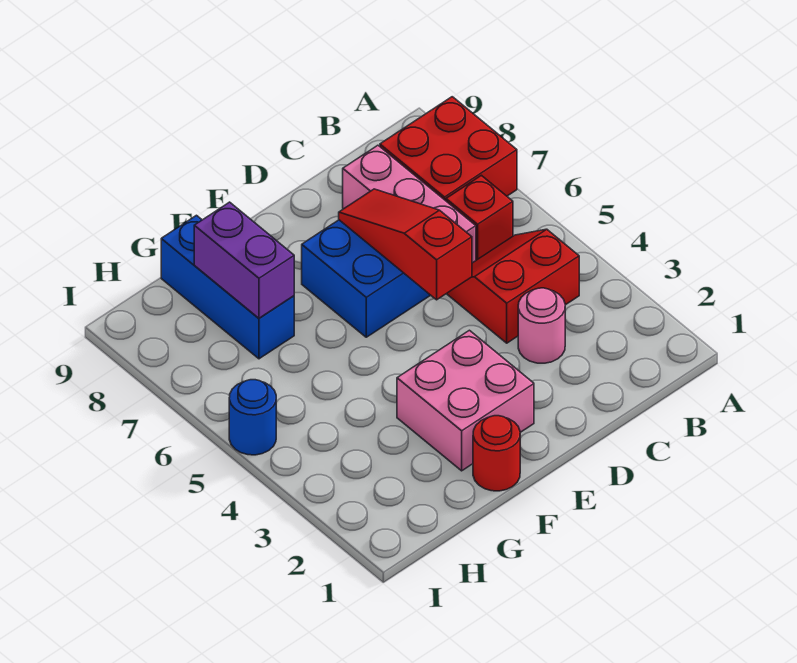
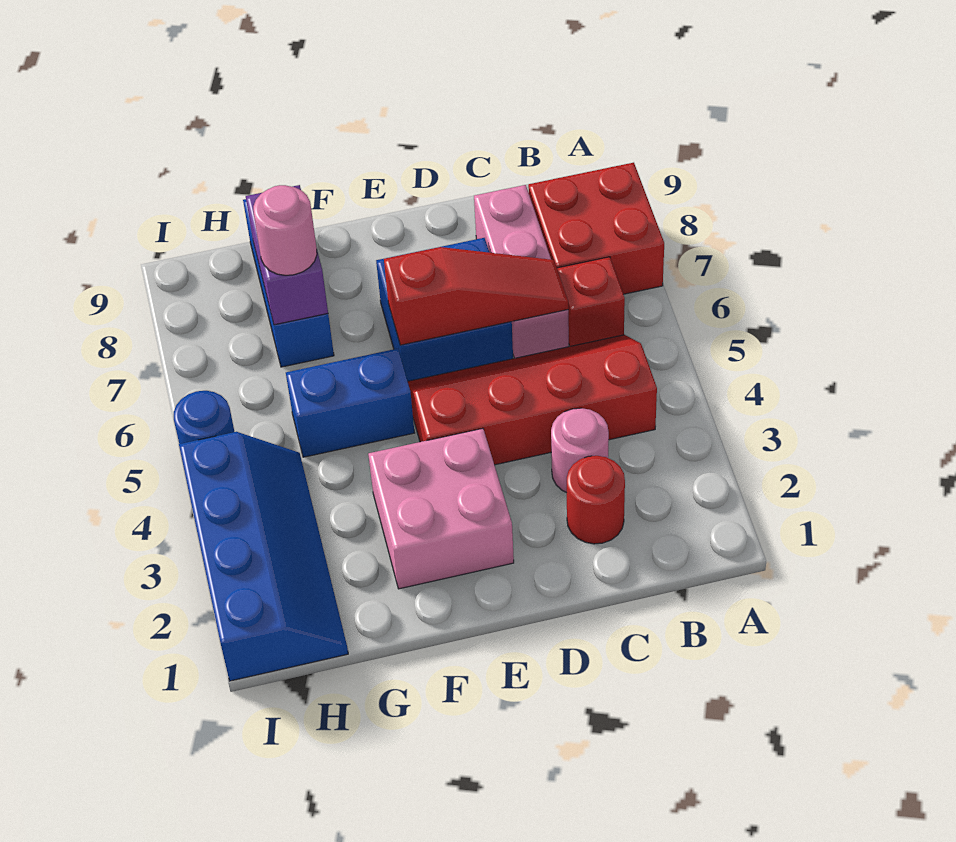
red 2x2 slope [447,229,579,343] -> red 2x4 slope [408,335,657,465]
red 1x3 slope [339,189,472,300] -> red 1x3 slope turned to [384,247,568,345]
red 1x1 round brick [473,416,520,491] -> red 1x1 round brick moved to [567,456,625,544]
none -> blue 1x2 brick [286,349,414,457]
none -> pink 1x1 round brick [253,185,317,275]
none -> blue 2x4 slope [179,432,348,681]

